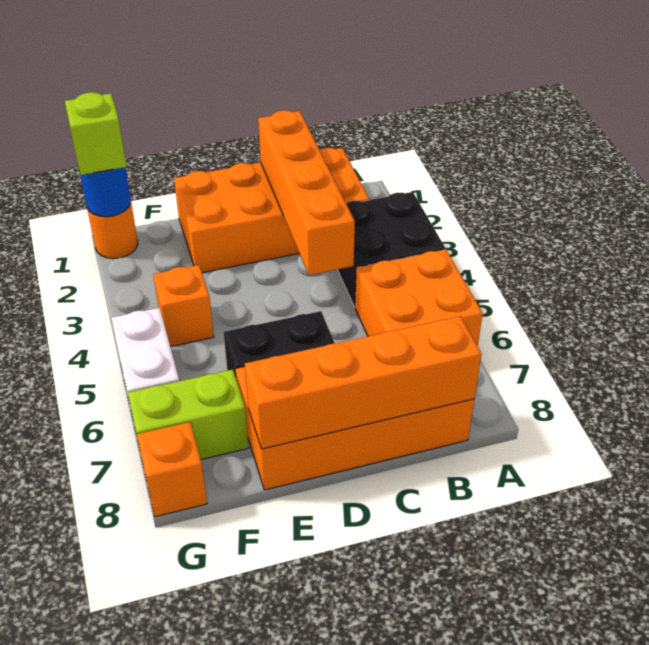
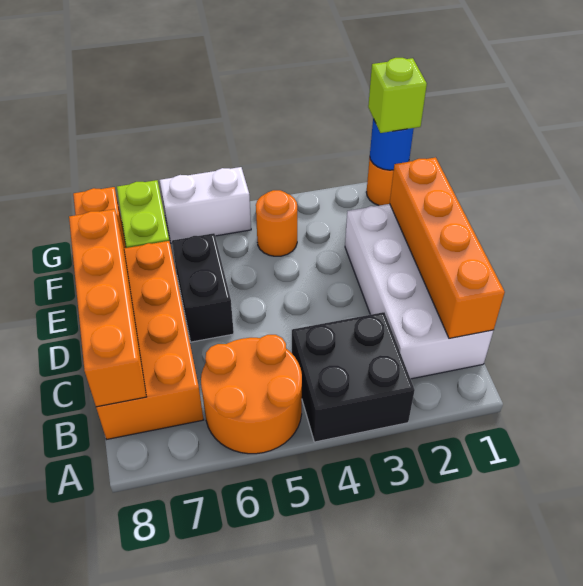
orange 2x2 brick [355,249,483,346] -> orange 2x2 round brick [201,335,302,454]
orange 2x4 brick [174,148,369,273] -> white 2x4 brick [345,204,493,379]
orange 1x4 brick [258,110,355,275] -> orange 1x4 brick turned to [390,157,505,339]
orange 1x1 brick [153,265,214,347] -> orange 1x1 round brick [256,190,297,256]

